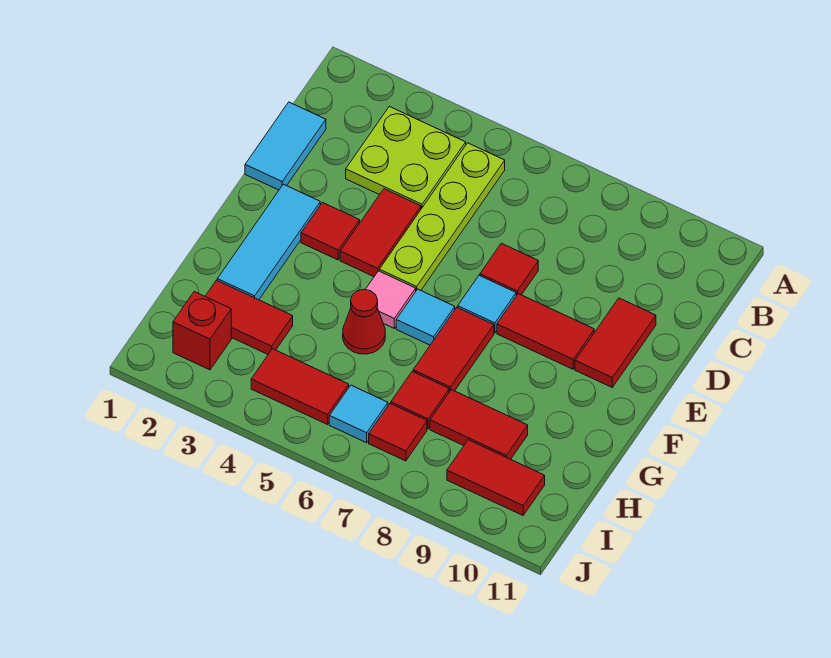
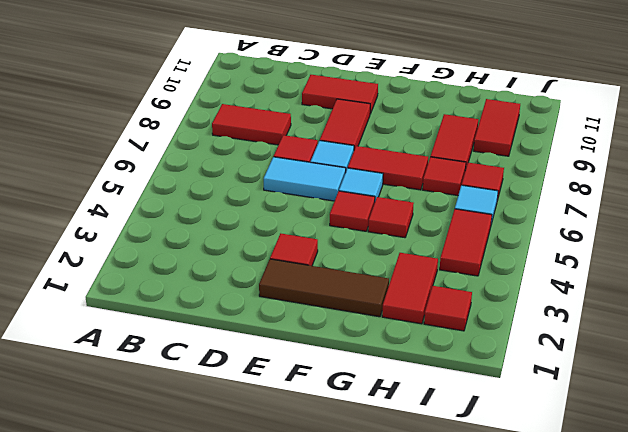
lime 2x2 plate [346,106,466,209] -> none
lime 1x4 plate [379,143,505,290] -> none
cyan 1x2 tile [245,102,326,190] -> cyan 1x2 tile moved to [264,157,346,201]
red 1x2 tile [340,189,421,277] -> red 1x2 tile moved to [212,104,291,145]
cyan 1x3 tile [217,184,320,300] -> brown 1x3 tile [259,259,389,317]
pink 1x1 tile [365,271,416,328] -> red 1x1 tile [330,191,375,231]
red 1x1 cone [343,290,385,354] -> red 1x1 tile [368,197,414,238]
red 1x1 brick [173,292,231,370] -> red 1x1 tile [424,286,472,331]

